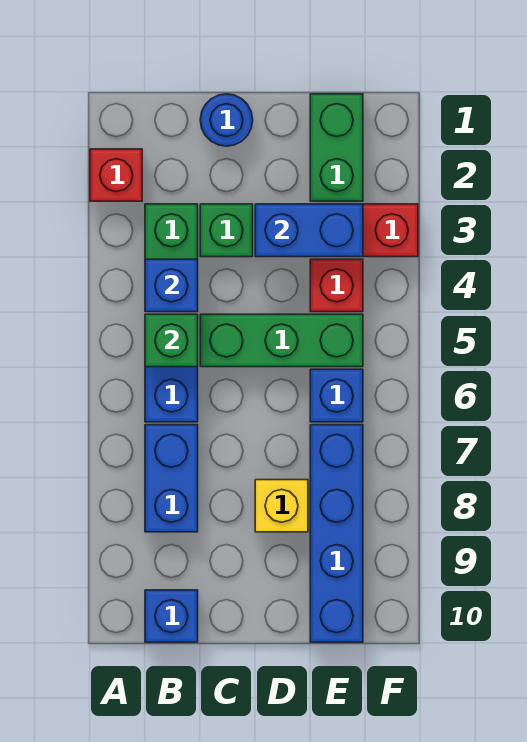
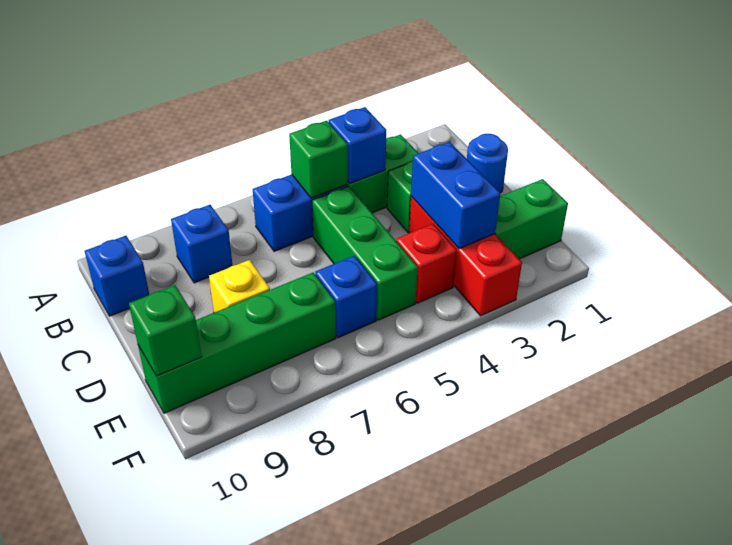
red 1x1 brick [90,149,142,201] -> none
blue 1x2 brick [145,425,198,532] -> blue 1x1 brick [171,205,233,283]
blue 1x4 brick [310,425,363,642] -> green 1x4 brick [138,273,336,413]
none -> green 1x1 brick [129,285,201,376]

